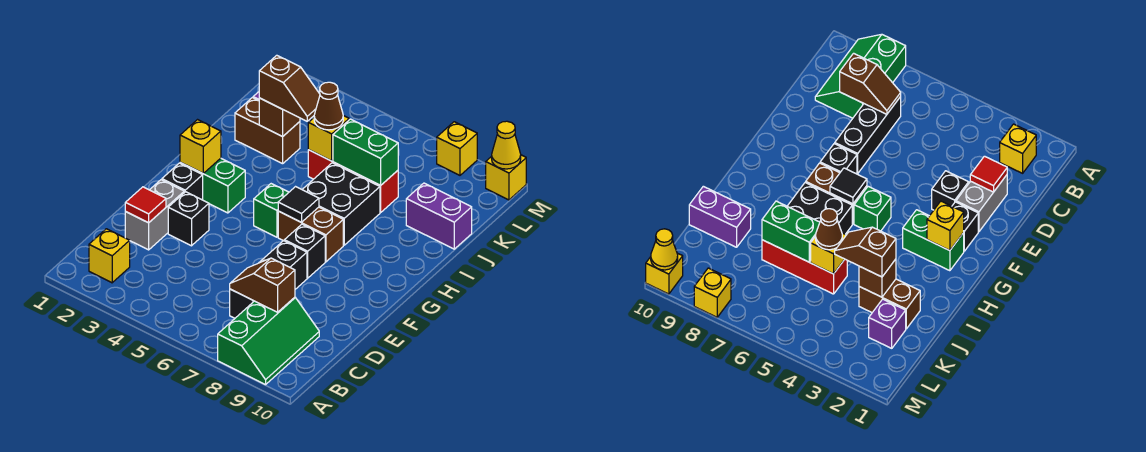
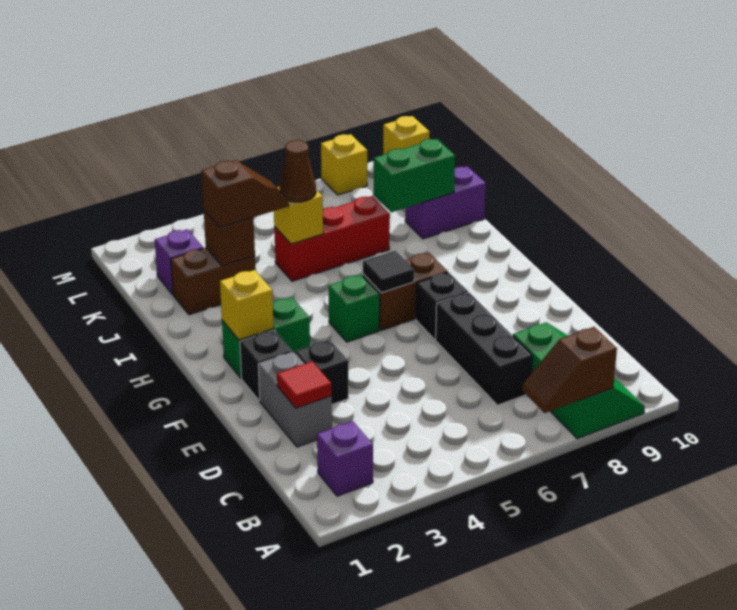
yellow 1x1 brick [89,229,130,283] -> purple 1x1 brick [317,421,373,496]
brown 1x2 slope [230,258,295,312] -> brown 1x2 slope moved to [523,327,617,413]
black 2x2 brick [302,163,380,245] -> none
green 1x2 brick [333,119,398,185] -> green 1x2 brick moved to [374,139,455,212]
yellow 1x1 cone [492,121,521,169] -> none

